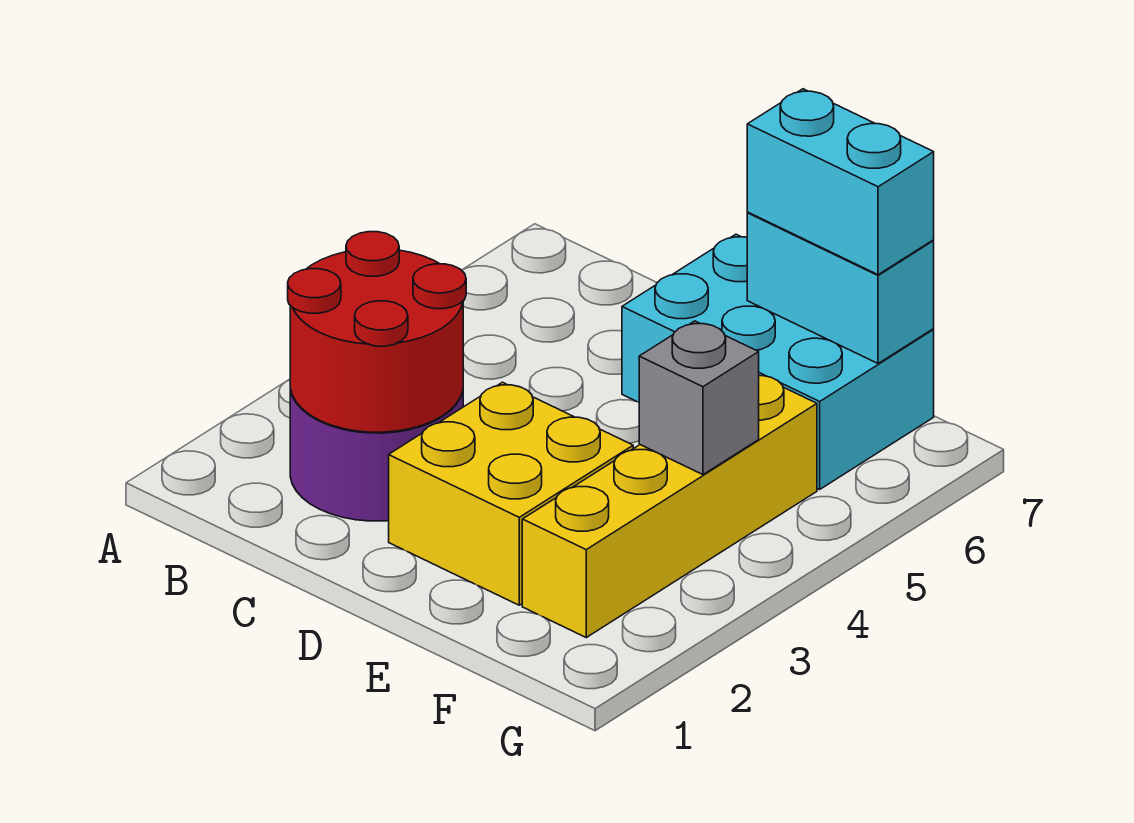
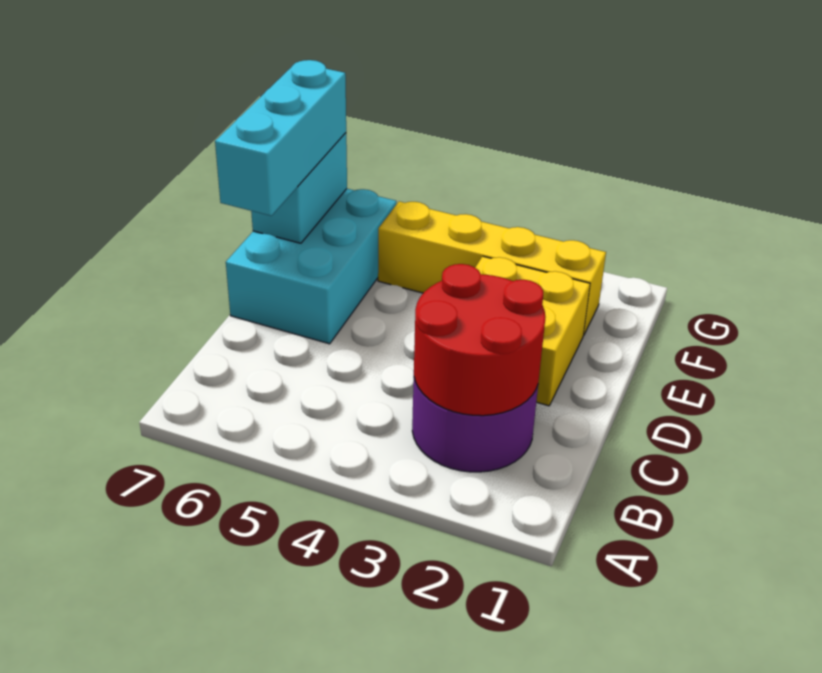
cyan 1x2 brick [747,89,934,275] -> cyan 1x3 brick [215,60,346,216]
grey 1x1 brick [639,321,759,475] -> none

